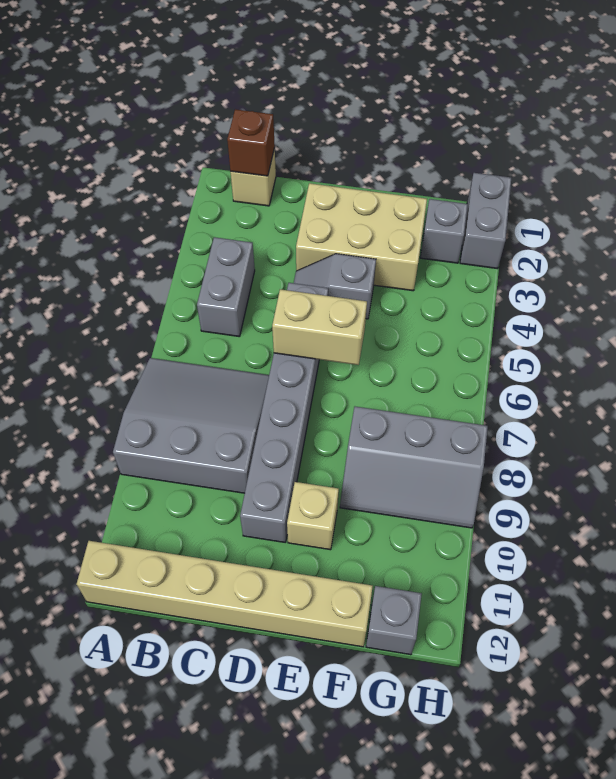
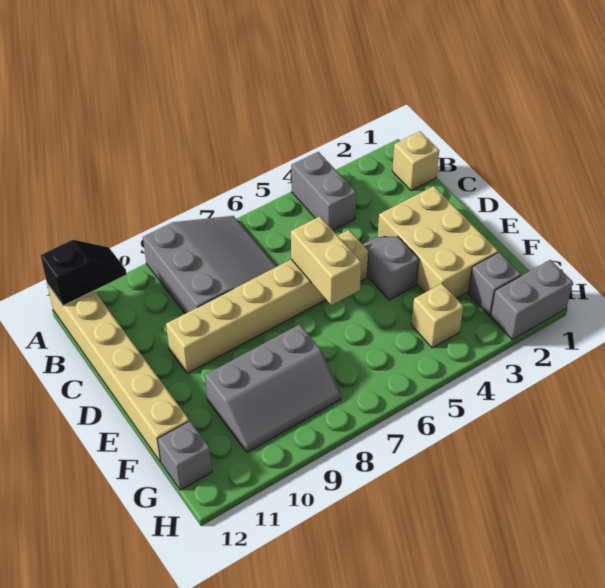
none -> black 1x2 slope [41,240,126,306]
brown 1x1 brick [227,109,275,176] -> none
grey 1x2 brick [197,237,255,337] -> grey 1x2 brick turned to [291,152,356,231]
grey 1x6 brick [240,283,328,542] -> tan 1x6 brick [166,230,369,373]
tan 1x1 brick [287,482,339,550] -> tan 1x1 brick moved to [411,284,463,348]
grey 2x3 slope [340,407,488,528] -> grey 2x3 slope turned to [205,324,341,452]

